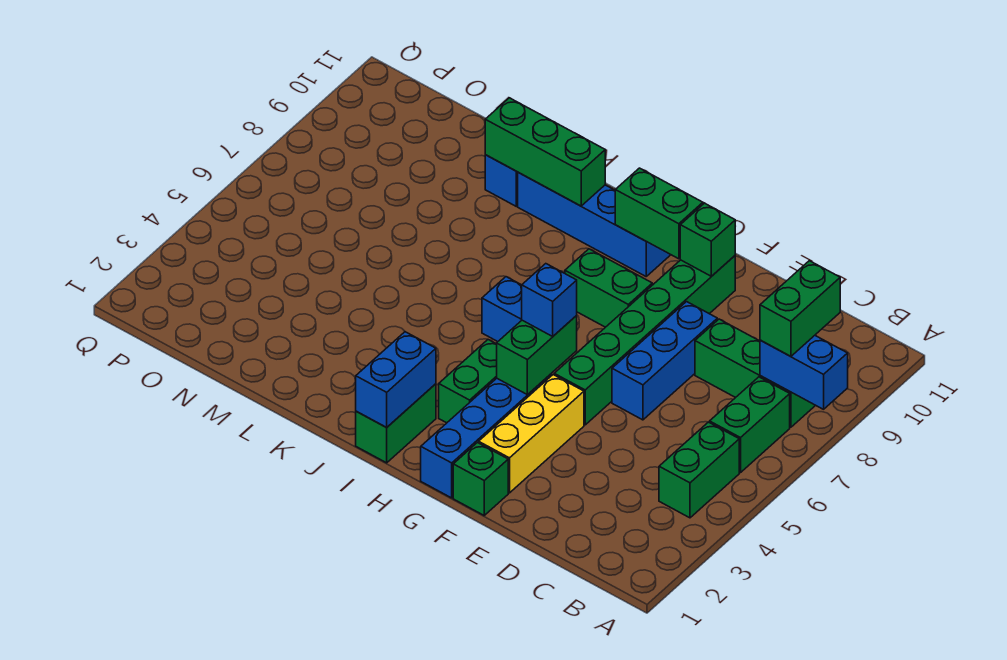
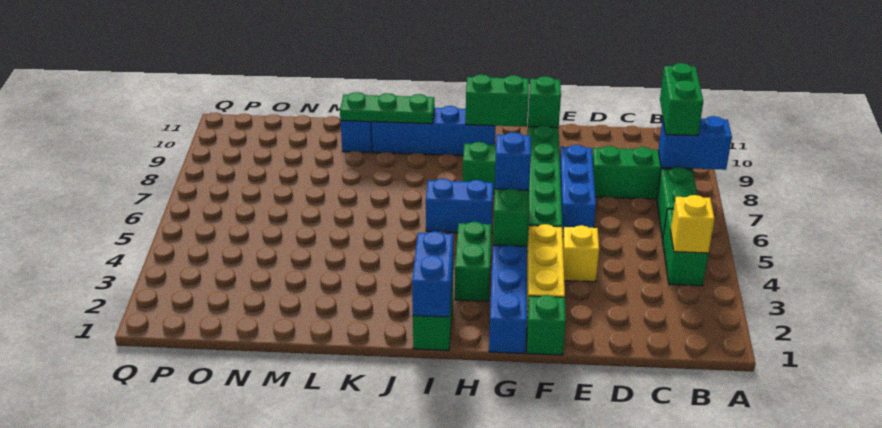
none -> yellow 1x1 brick [671,195,715,253]
none -> yellow 1x1 brick [563,225,599,282]
green 1x3 brick [485,98,605,206] -> green 1x3 plate [340,92,435,124]

